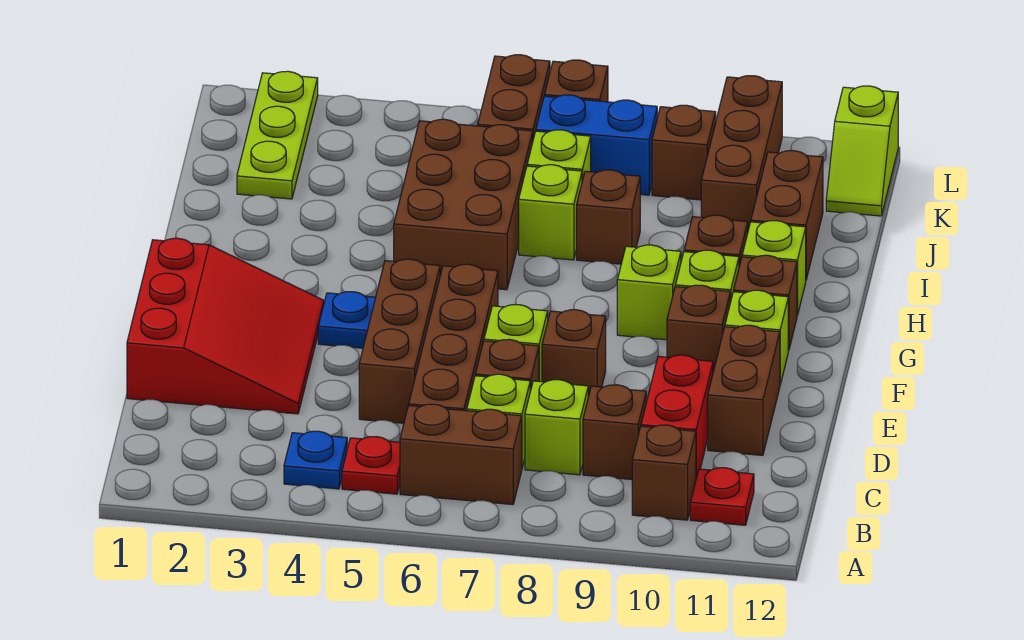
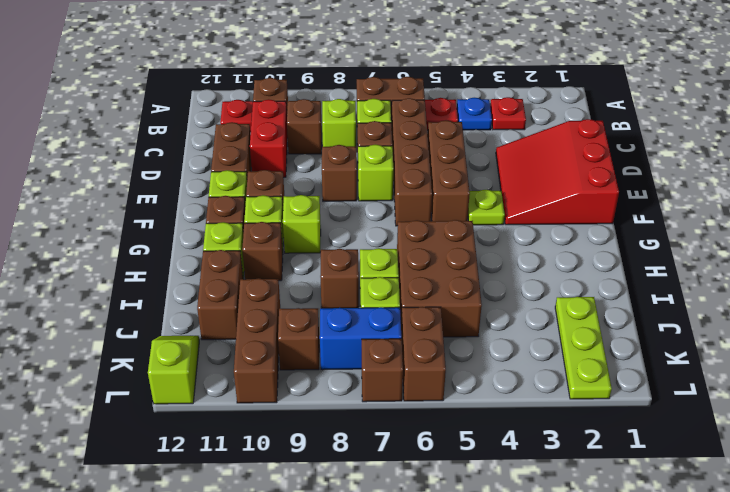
none -> red 1x1 plate [490,97,526,130]
blue 1x1 plate [318,292,376,348] -> lime 1x1 plate [468,190,505,225]

